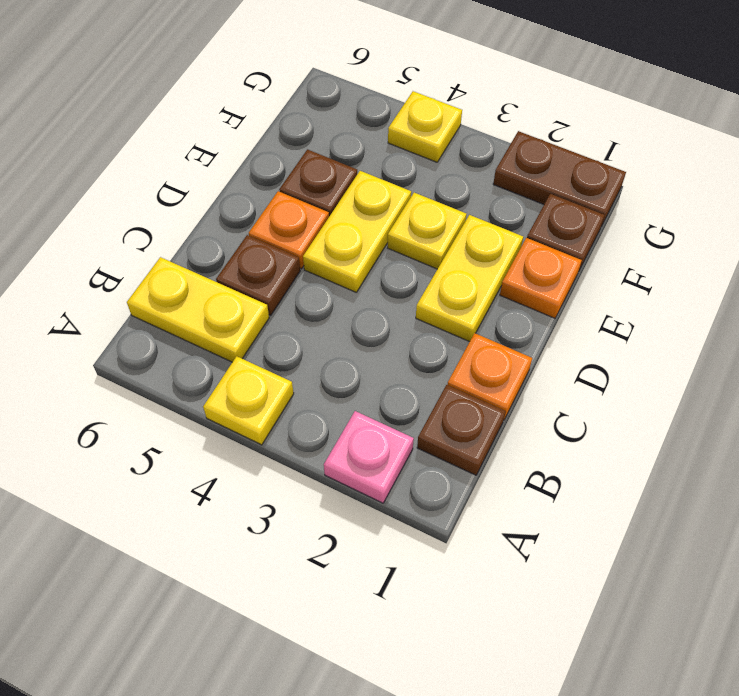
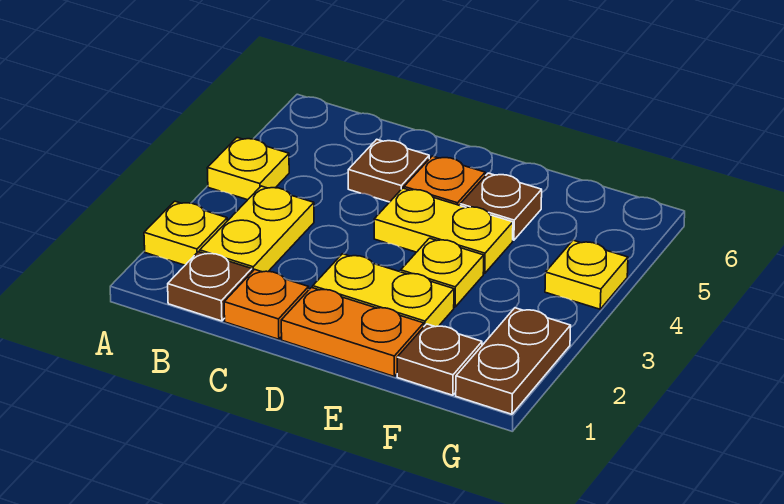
pink 1x1 plate [324,411,414,503] -> yellow 1x1 plate [144,201,227,265]
yellow 1x2 plate [127,257,269,362] -> yellow 1x2 plate moved to [200,186,314,272]
orange 1x1 plate [500,238,582,318] -> orange 1x2 plate [281,288,424,376]

